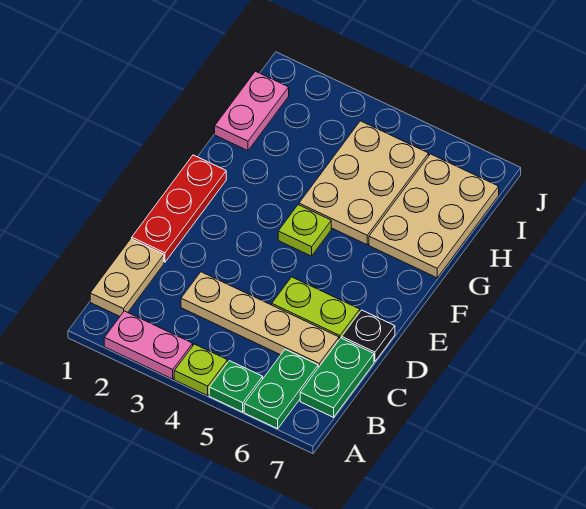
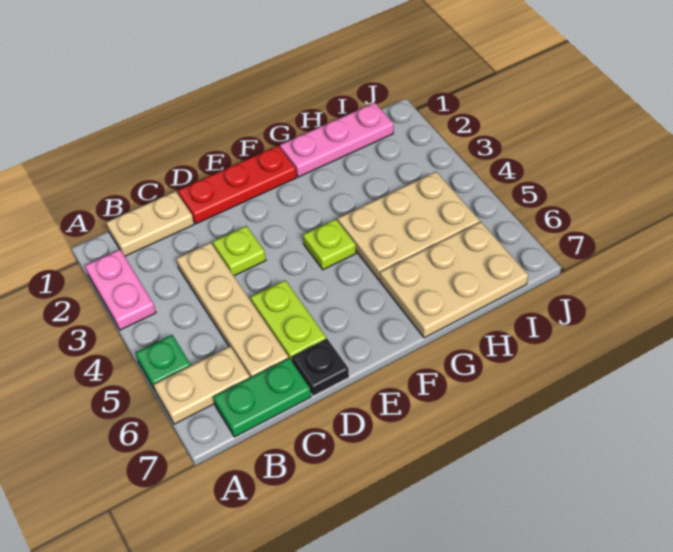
lime 1x1 plate [174,344,228,396] -> lime 1x1 plate moved to [213,226,266,276]
green 1x2 plate [244,349,318,429] -> tan 1x2 plate [154,346,250,424]
pink 1x2 plate [215,71,289,151] -> pink 1x3 plate [280,103,394,177]

